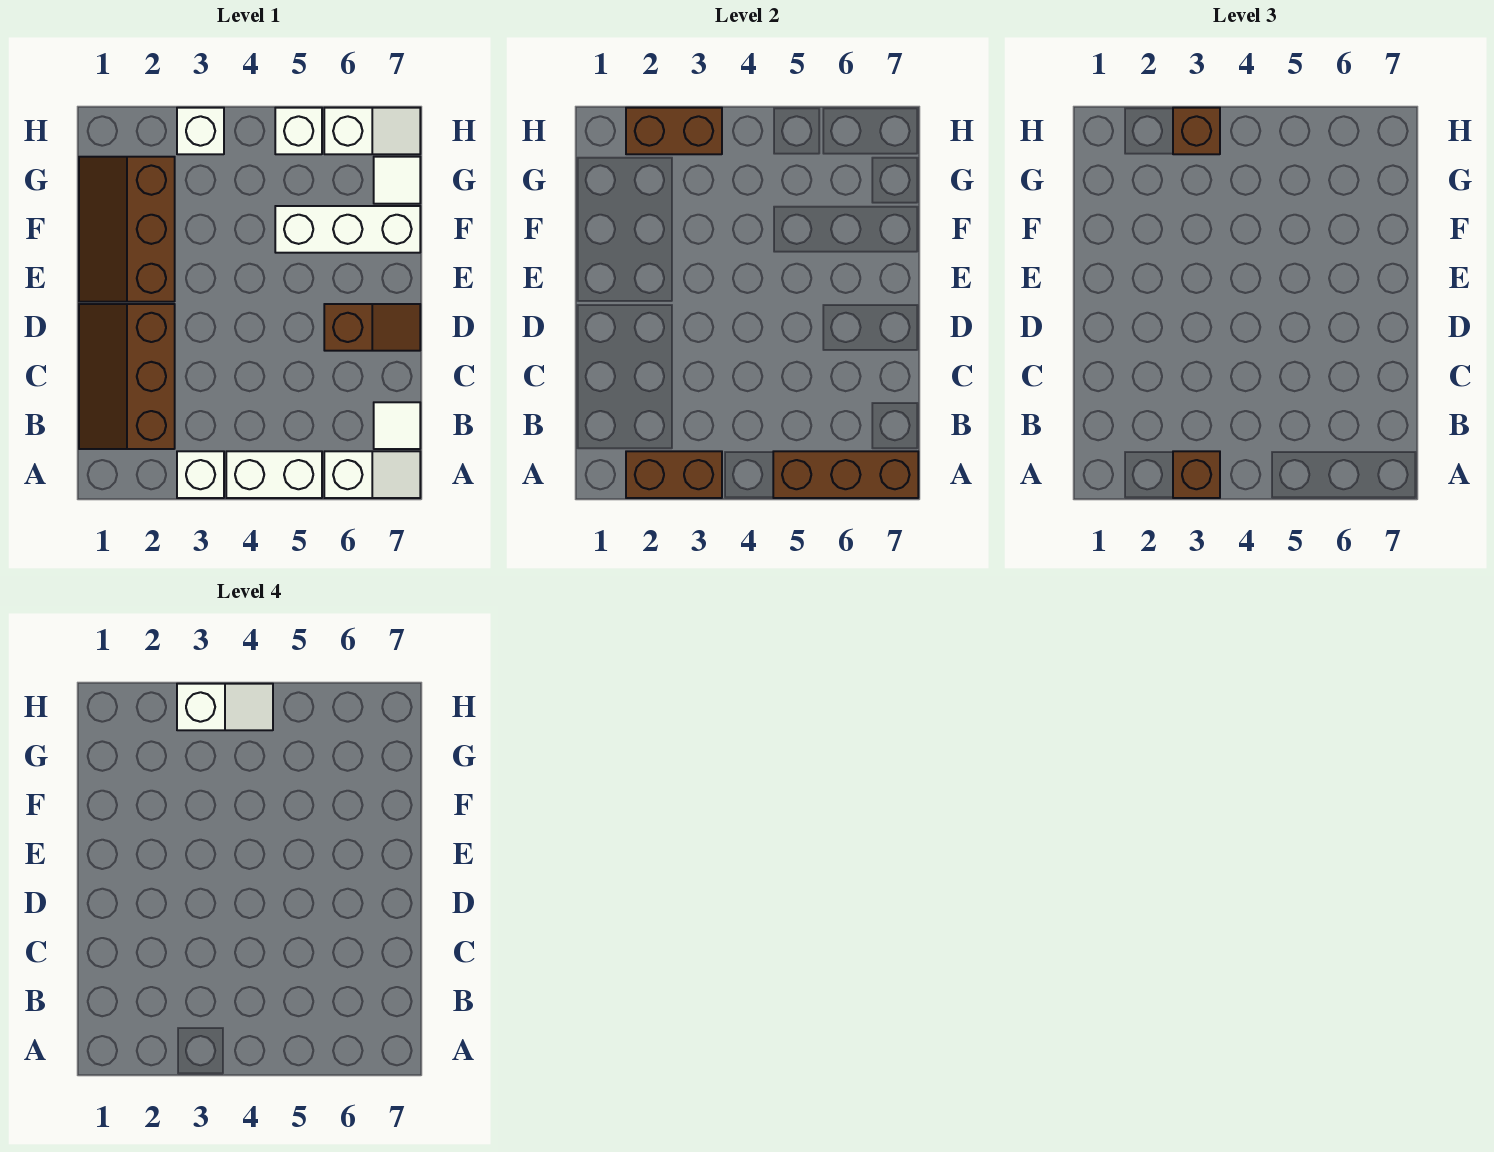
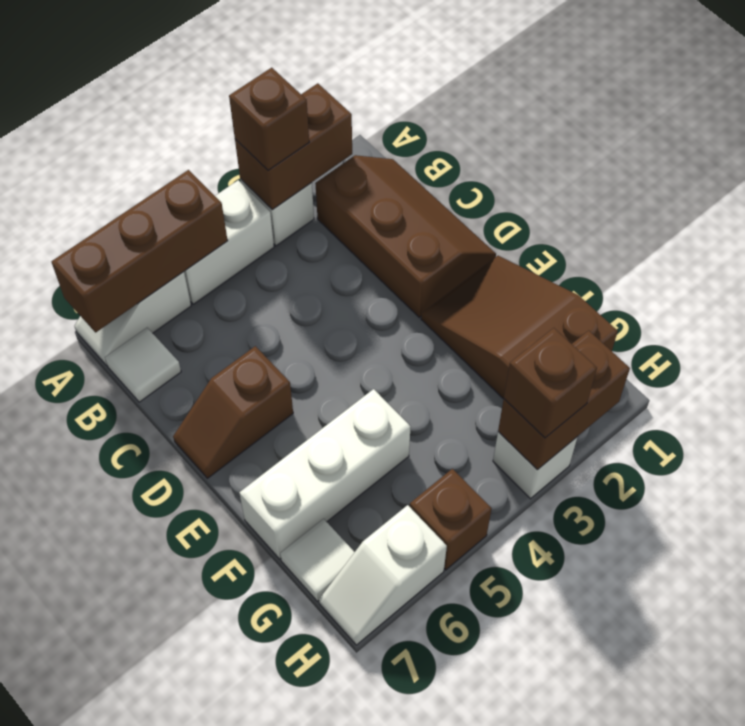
brown 2x3 slope [79,157,175,302] -> brown 2x3 slope turned to [421,256,618,399]
white 1x2 slope [177,684,273,730] -> none
white 1x1 brick [275,108,322,154] -> brown 1x1 brick [410,469,492,570]

